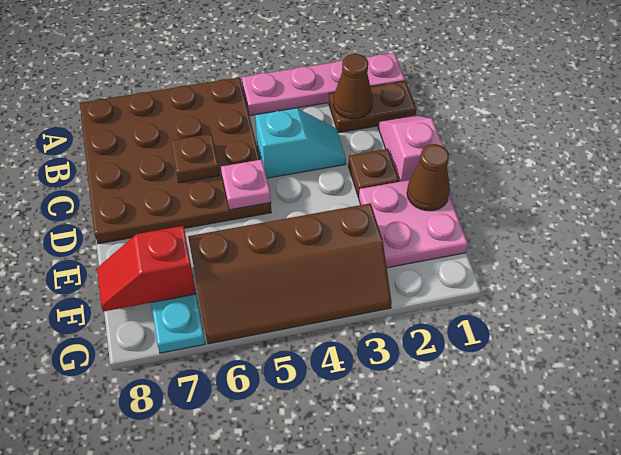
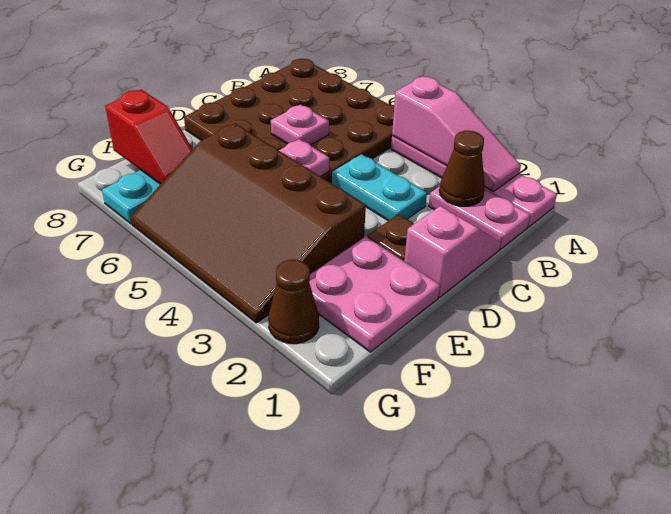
none -> pink 1x3 slope [392,77,521,191]
brown 1x2 plate [329,81,416,133] -> pink 1x2 plate [429,186,530,249]
cyan 1x2 slope [255,108,346,178] -> cyan 1x2 plate [332,154,427,221]
brown 1x1 plate [171,134,220,183] -> pink 1x1 plate [271,105,329,145]
brown 1x1 cone [407,144,450,211] -> brown 1x1 cone moved to [268,260,319,344]
brown 2x4 slope [188,203,392,344] -> brown 3x4 slope [131,124,366,323]
red 1x2 slope [97,226,196,312] -> red 1x2 slope turned to [105,90,193,184]

